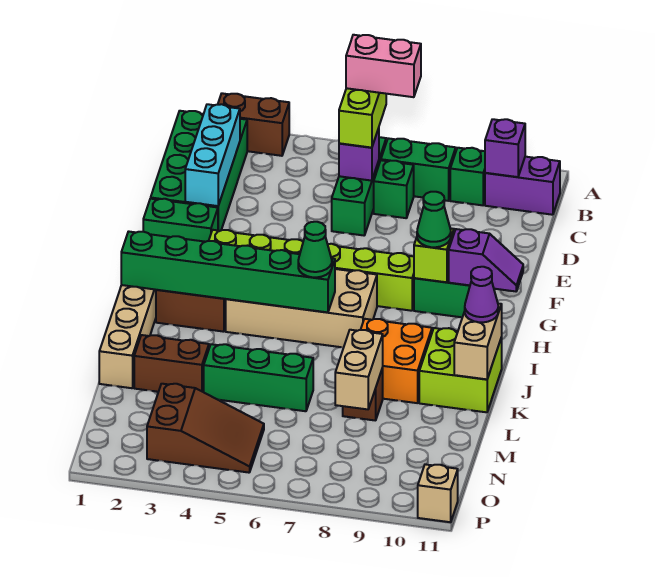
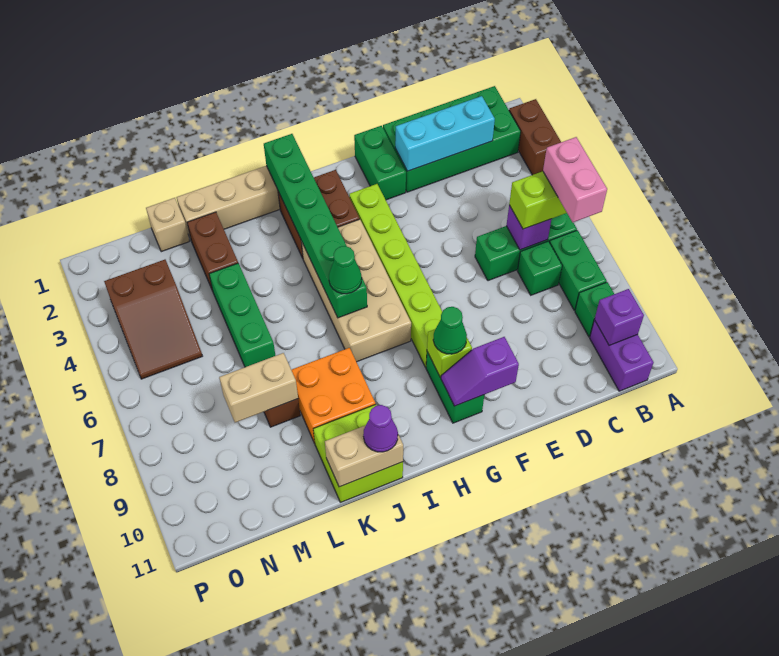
purple 1x2 slope [449,229,523,291] -> purple 1x2 slope turned to [441,337,519,406]
tan 1x1 brick [418,464,458,522] -> tan 1x1 brick moved to [146,198,189,252]

